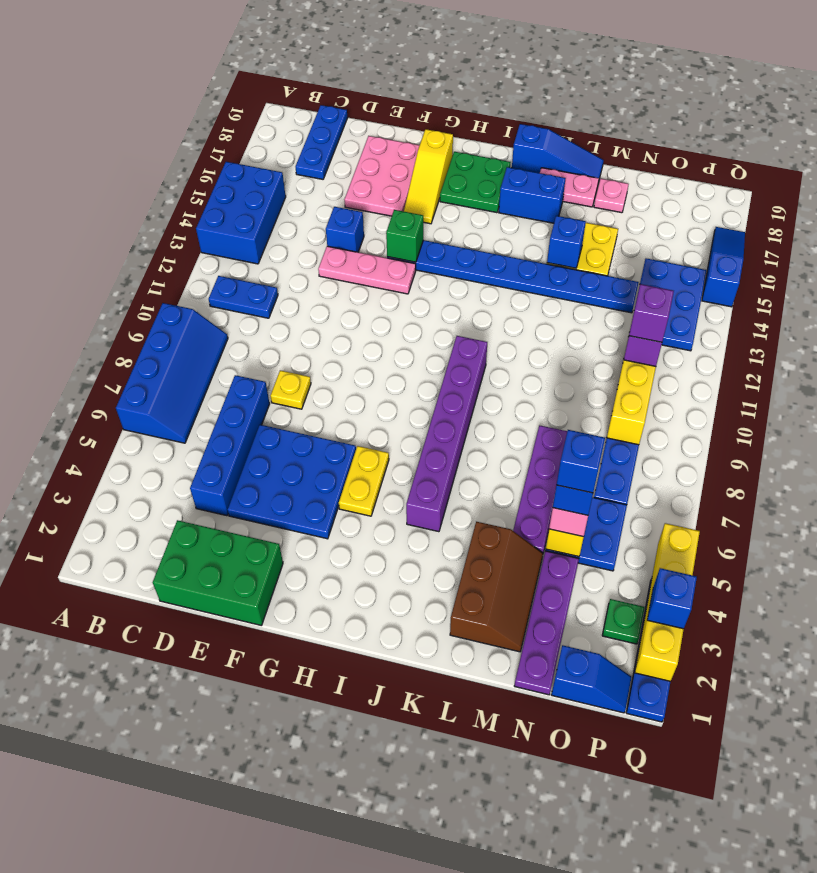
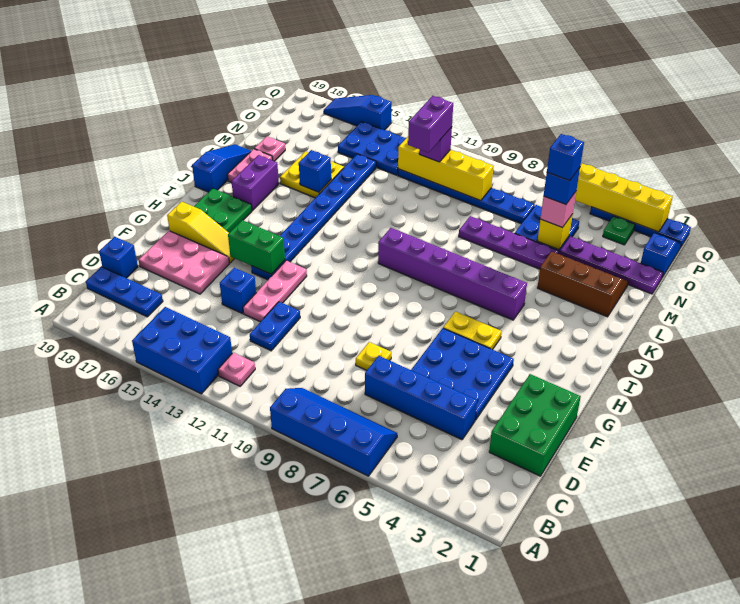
blue 1x2 plate [209,276,278,318] -> blue 1x2 plate moved to [250,302,300,351]
none -> pink 1x1 plate [218,353,255,386]
green 1x1 brick [386,210,423,262] -> green 1x2 brick [228,220,285,274]
blue 1x2 brick [499,167,566,223] -> purple 1x2 brick [231,155,279,211]
purple 1x1 brick [629,284,674,342] -> purple 1x2 brick [408,96,453,153]
blue 1x1 brick [647,568,697,629] -> blue 1x1 brick moved to [99,237,138,278]

